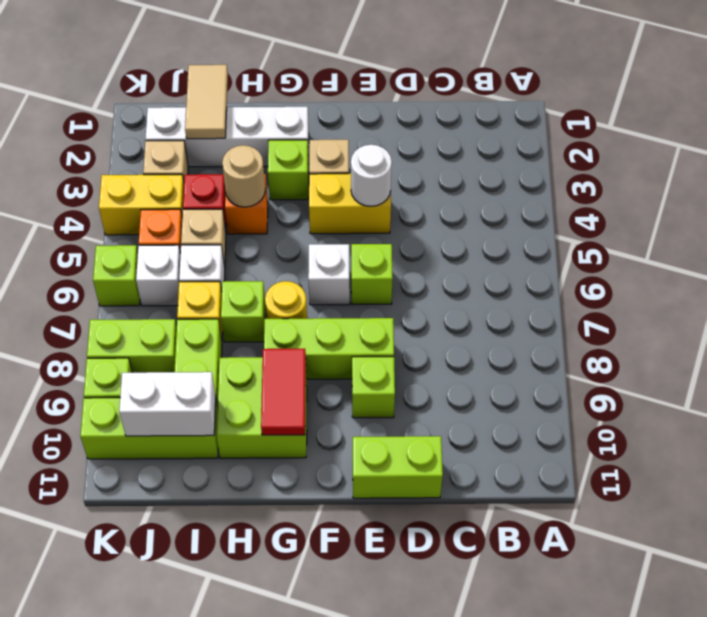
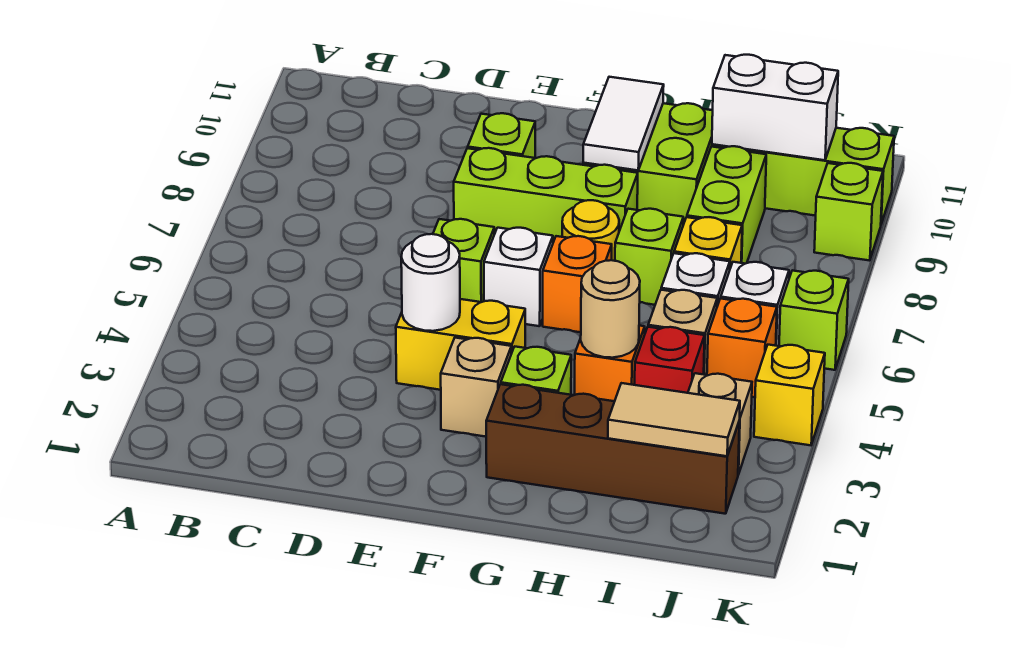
lime 1x2 brick [353,436,443,498] -> none
white 1x4 brick [145,107,309,167] -> brown 1x4 brick [486,384,739,514]
none -> orange 1x1 brick [543,236,612,332]
red 1x2 tile [261,349,306,435] -> white 1x2 tile [583,77,664,170]
tan 1x2 tile [185,65,228,139] -> tan 1x2 tile turned to [608,383,740,456]
yellow 1x2 brick [99,175,184,235] -> yellow 1x1 brick [754,345,825,445]
lime 1x2 brick [87,319,177,373] -> none

